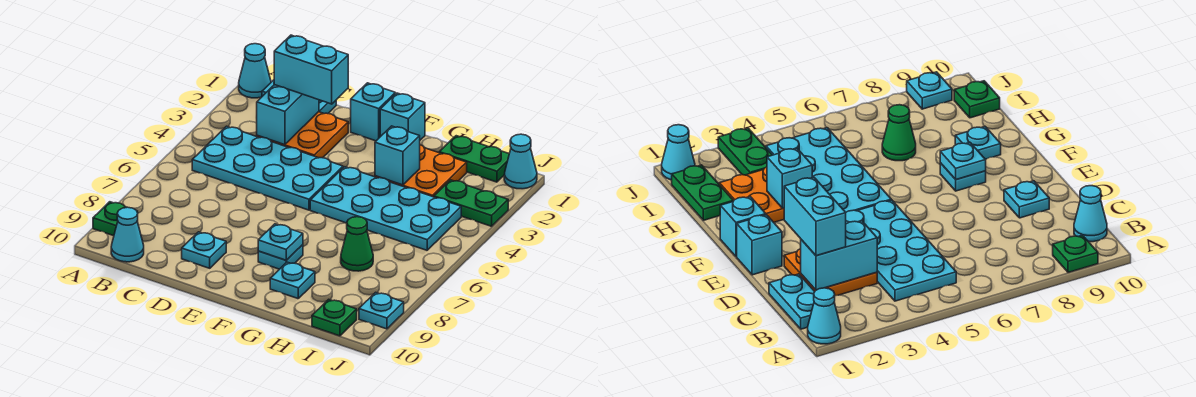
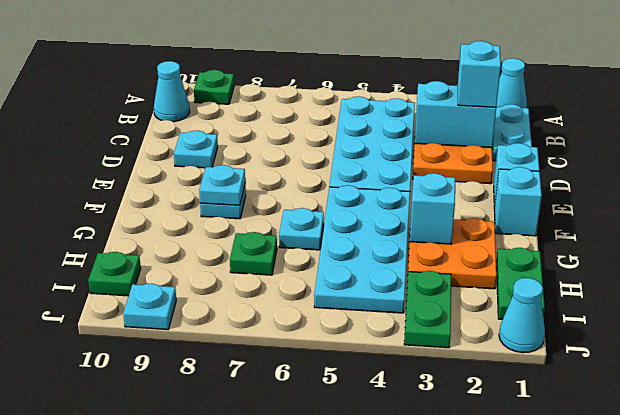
cyan 1x2 brick [274,35,348,104] -> cyan 1x1 brick [458,41,501,107]
cyan 1x1 plate [270,262,315,299] -> cyan 1x1 plate moved to [279,208,324,250]
green 1x1 cone [341,217,373,271] -> green 1x1 plate [230,232,277,275]

